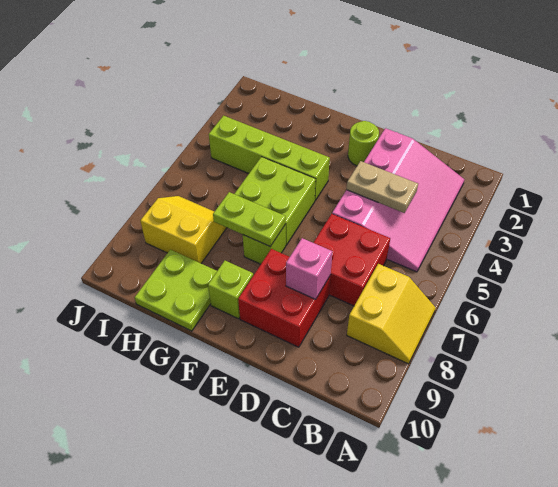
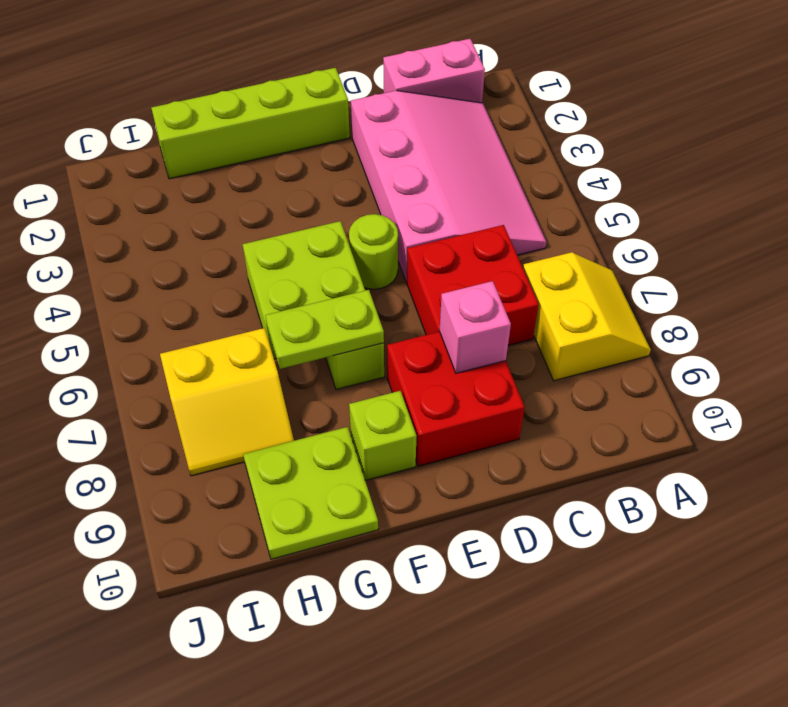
none -> pink 1x2 brick [383,39,485,103]
tan 1x2 plate [347,161,418,213] -> none
lime 1x1 round brick [348,121,379,166] -> lime 1x1 round brick moved to [349,214,398,289]
lime 1x4 brick [209,116,330,200] -> lime 1x4 brick moved to [151,68,350,179]
yellow 2x2 slope [140,196,227,263] -> yellow 2x2 slope turned to [160,328,294,476]

